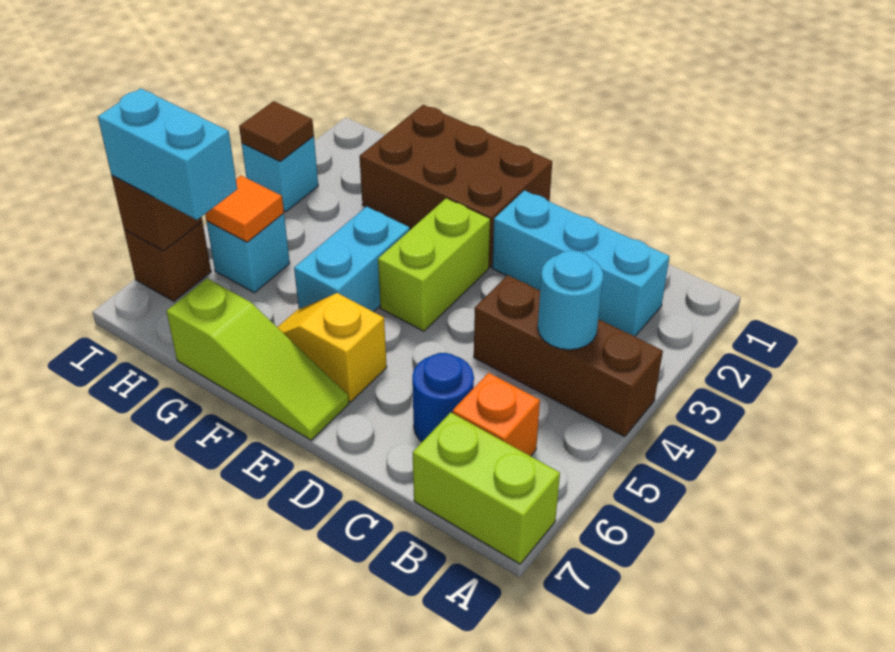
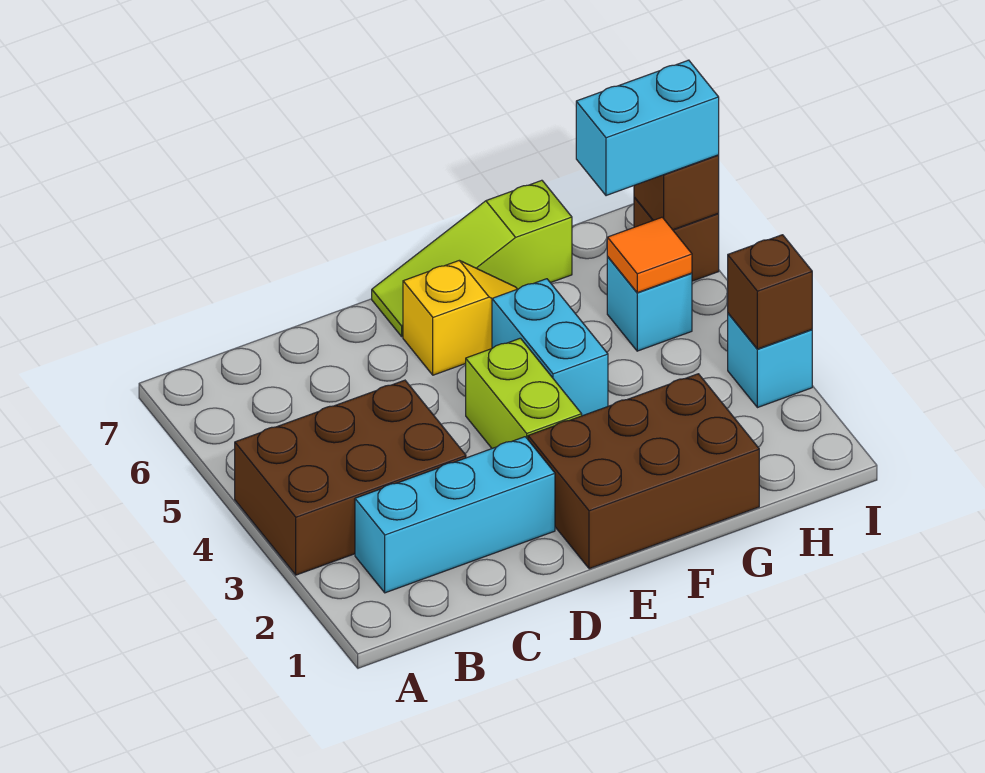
brown 1x3 brick [474,275,663,437] -> brown 2x3 brick [235,380,466,575]
lime 1x2 brick [413,412,560,564] -> none
cyan 1x1 round brick [538,251,603,350] -> none
orange 1x1 brick [453,373,540,456] -> none
blue 1x1 round brick [412,353,474,442] -> none
brown 1x1 tile [239,101,314,161] -> brown 1x1 brick [728,235,812,349]

